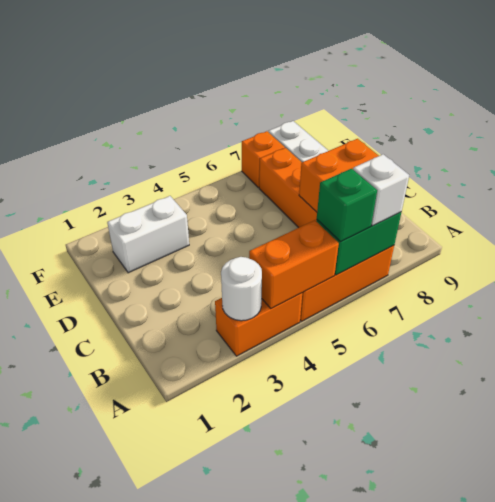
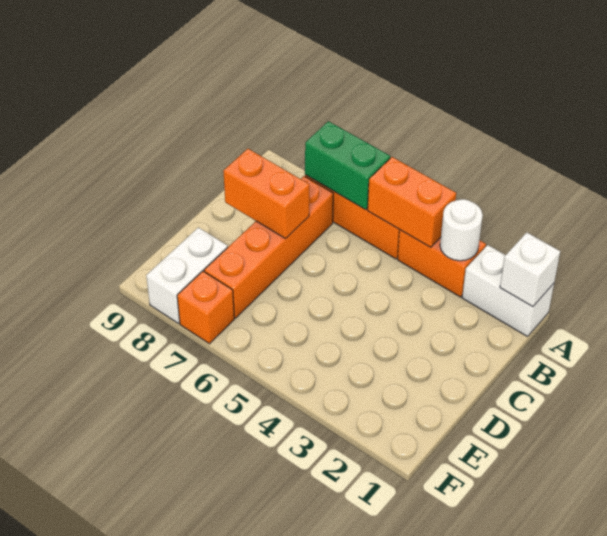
green 1x1 brick [317,169,377,242] -> none
white 1x1 brick [353,154,409,226] -> white 1x1 brick moved to [500,233,560,307]
white 1x2 brick [107,196,189,273] -> white 1x2 brick moved to [462,245,554,337]

